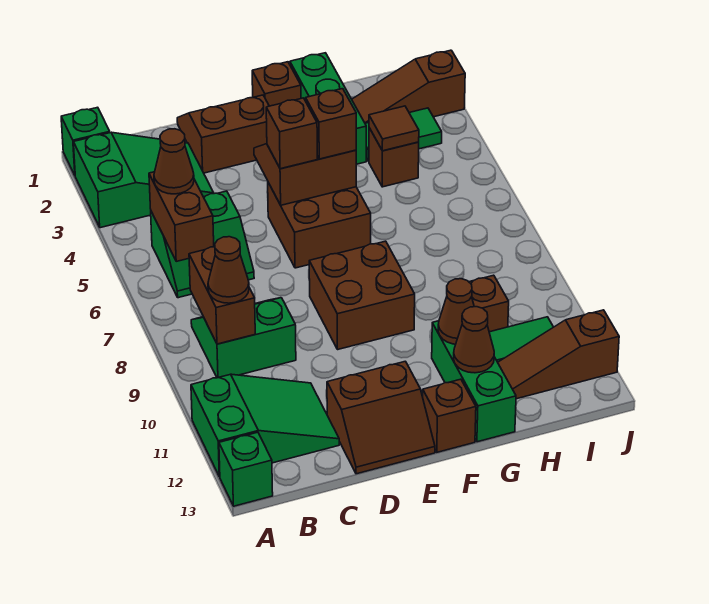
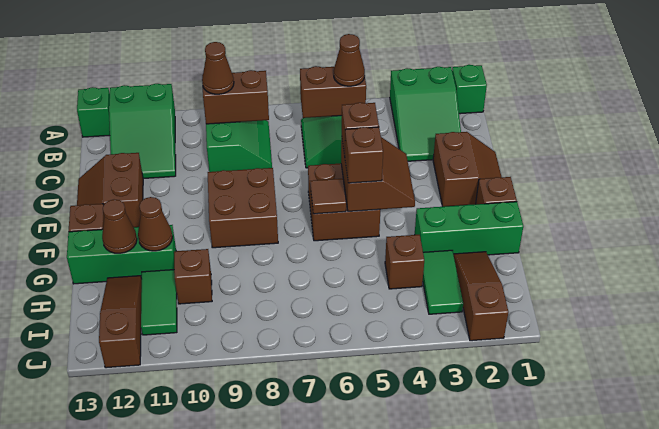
brown 1x1 tile [369,106,419,151] -> brown 1x1 tile moved to [311,179,346,214]

